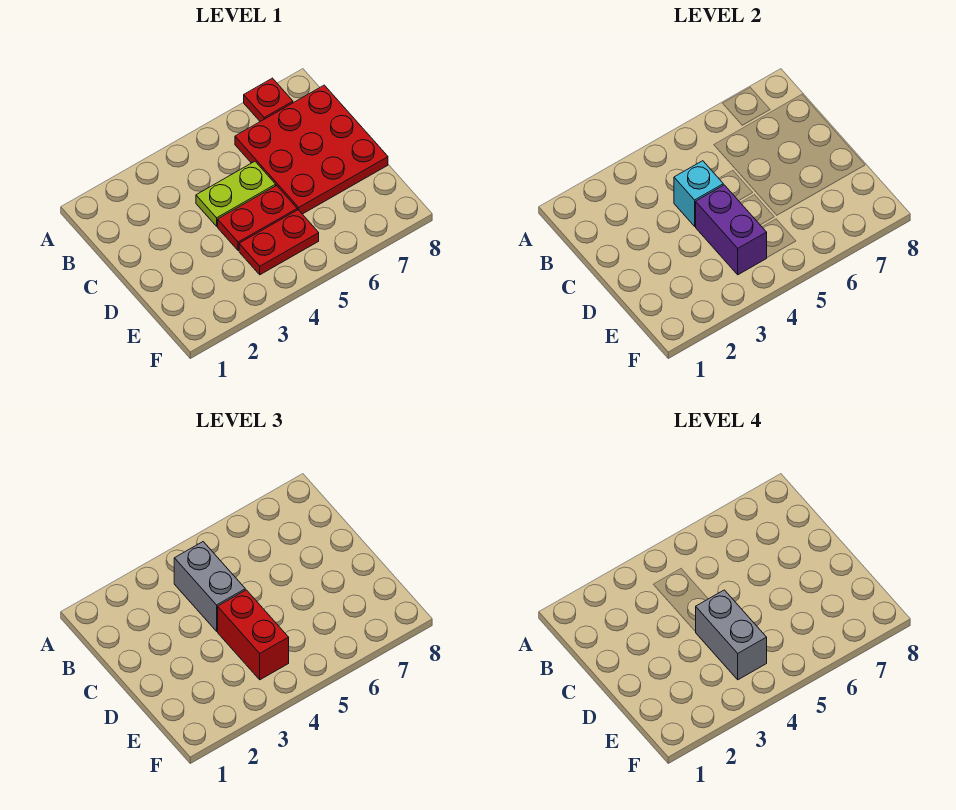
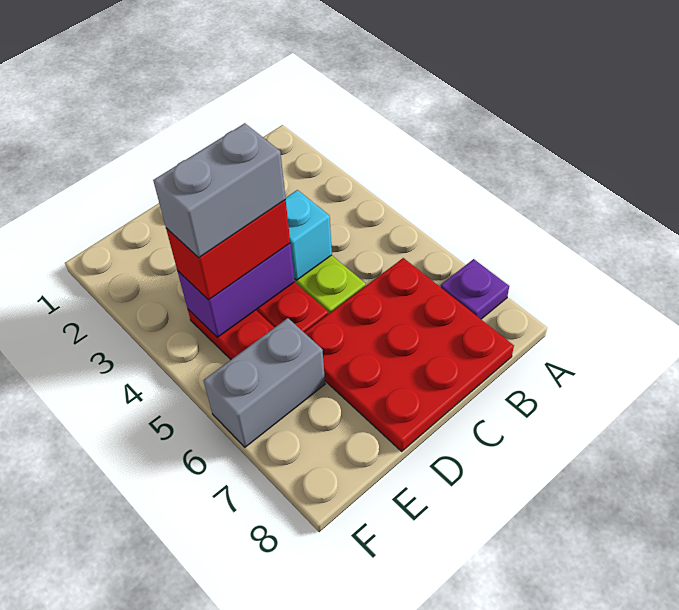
red 1x1 plate [244,78,293,122] -> purple 1x1 plate [441,259,509,319]
grey 1x2 brick [174,542,245,631] -> grey 1x2 brick moved to [204,318,325,447]

